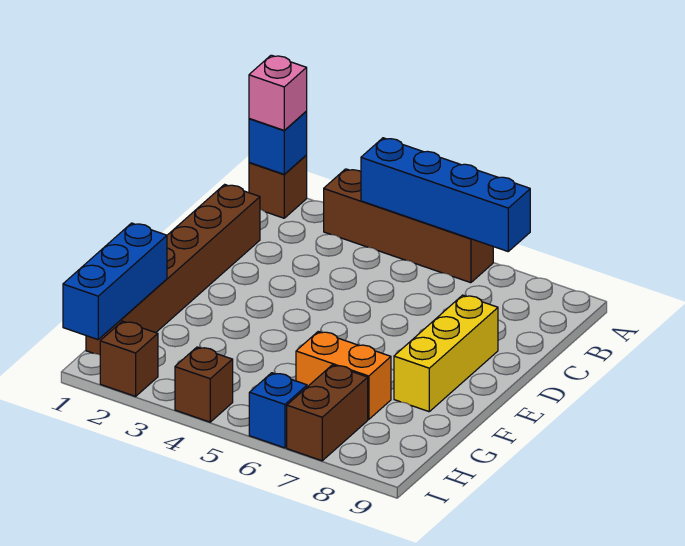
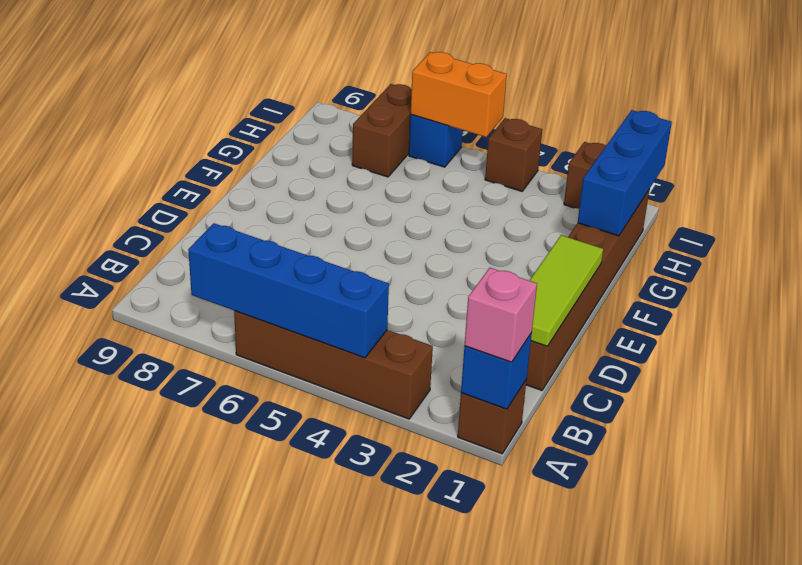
none -> lime 1x3 tile [529,235,603,346]
yellow 1x3 brick [394,295,498,412] -> none
orange 1x2 brick [296,331,391,419] -> orange 1x2 brick moved to [411,52,507,137]

